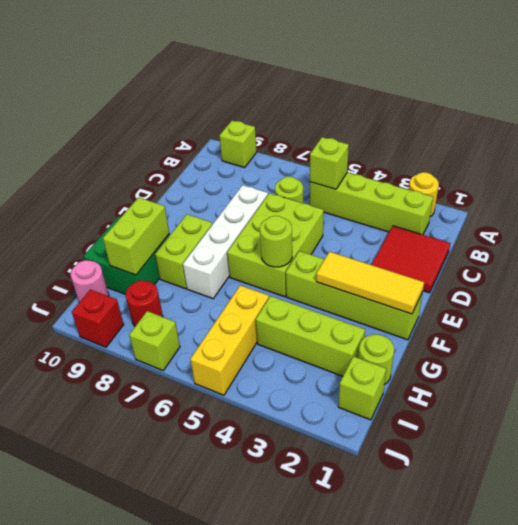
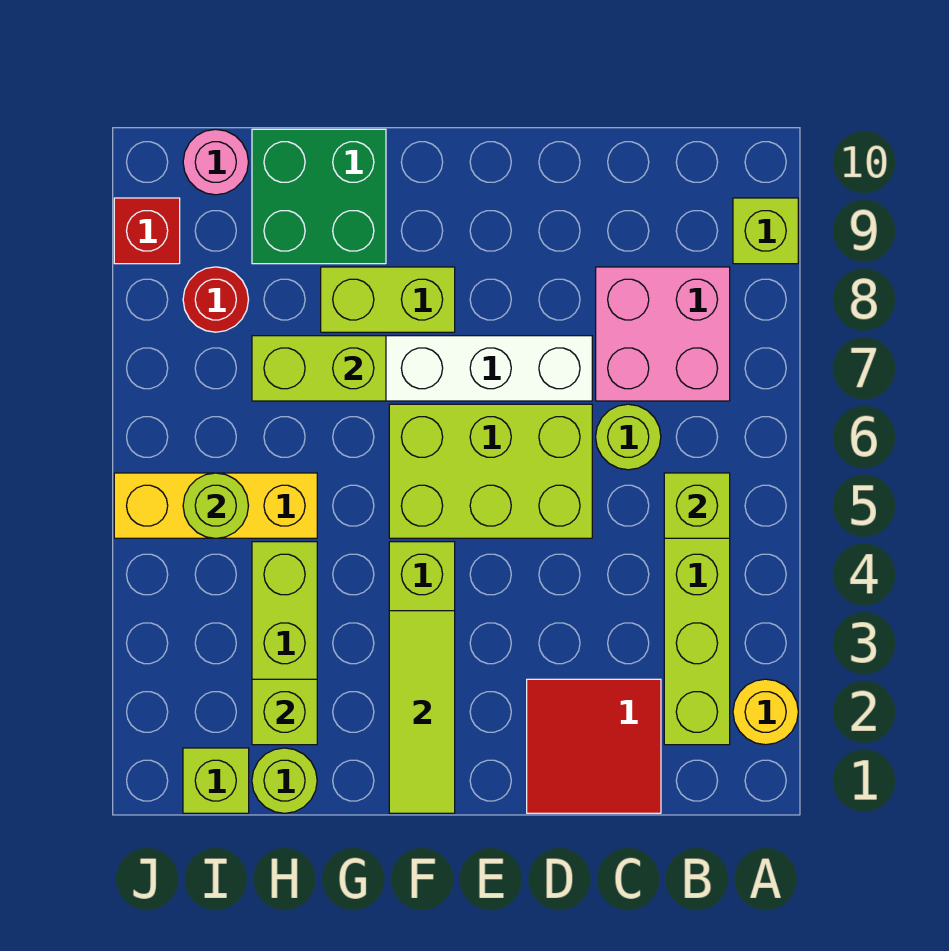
none -> pink 2x2 brick [596,267,730,401]
yellow 1x3 tile [316,252,424,314] -> lime 1x3 tile [389,611,455,813]
lime 1x1 round brick [260,216,292,267] -> lime 1x1 round brick moved to [183,473,249,538]
lime 1x2 brick [103,197,169,275] -> lime 1x2 brick moved to [252,336,386,401]
lime 1x1 brick [129,311,180,370] -> lime 1x1 brick moved to [252,679,317,745]

